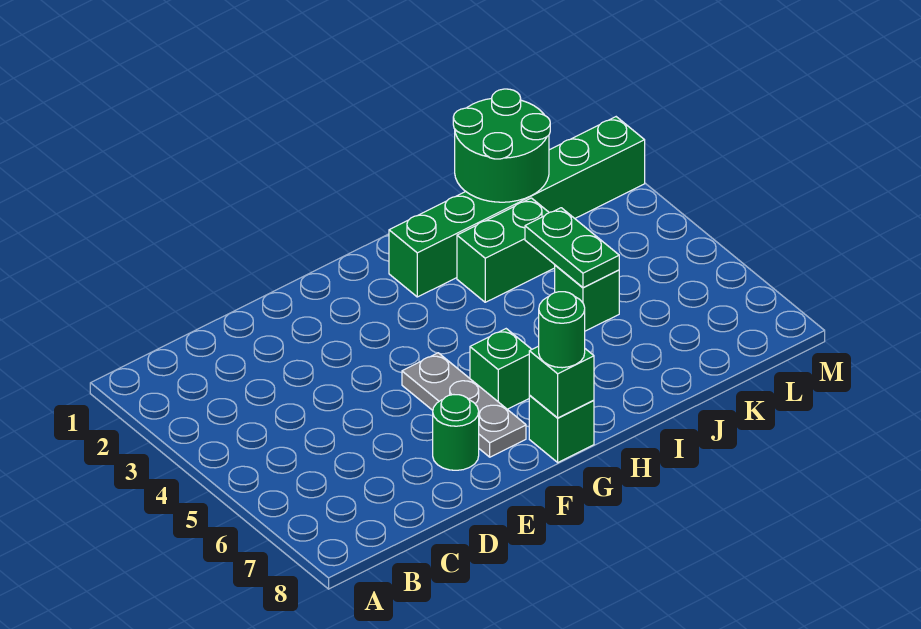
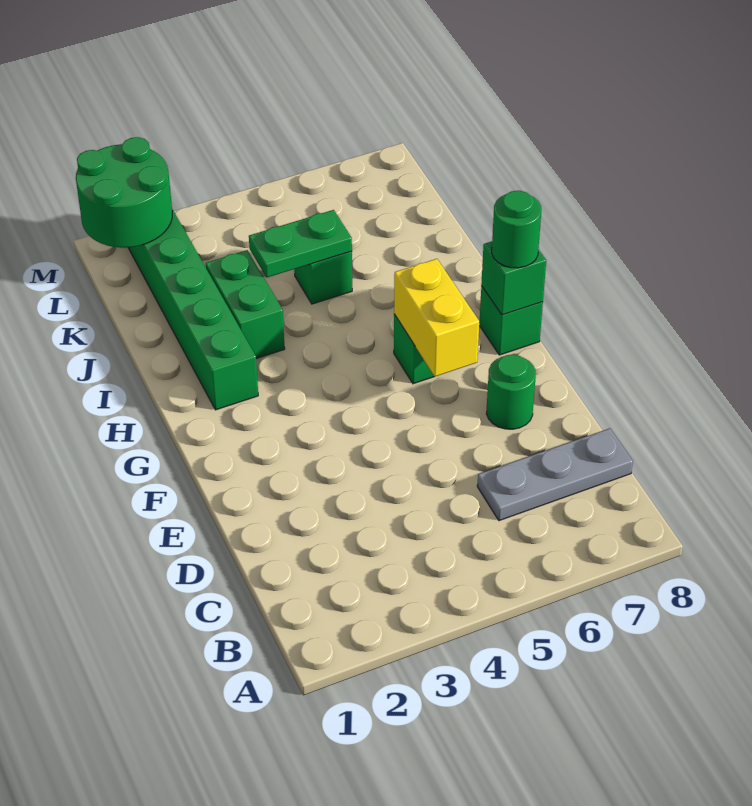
grey 1x3 plate [402,353,526,457] -> grey 1x3 plate moved to [477,428,633,521]
none -> yellow 1x2 brick [394,259,479,376]
green 2x2 round brick [453,89,550,202] -> green 2x2 round brick moved to [76,137,172,248]

